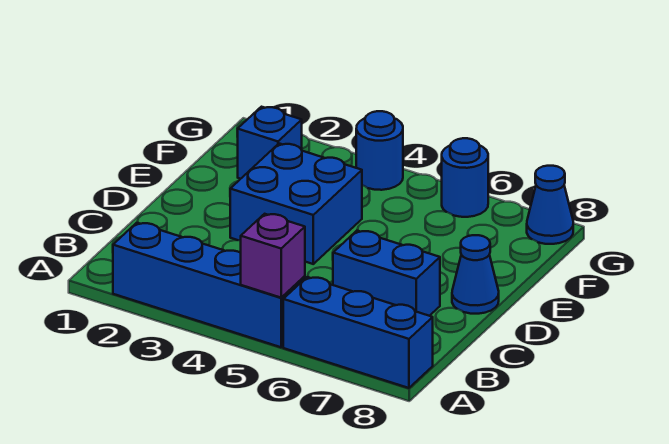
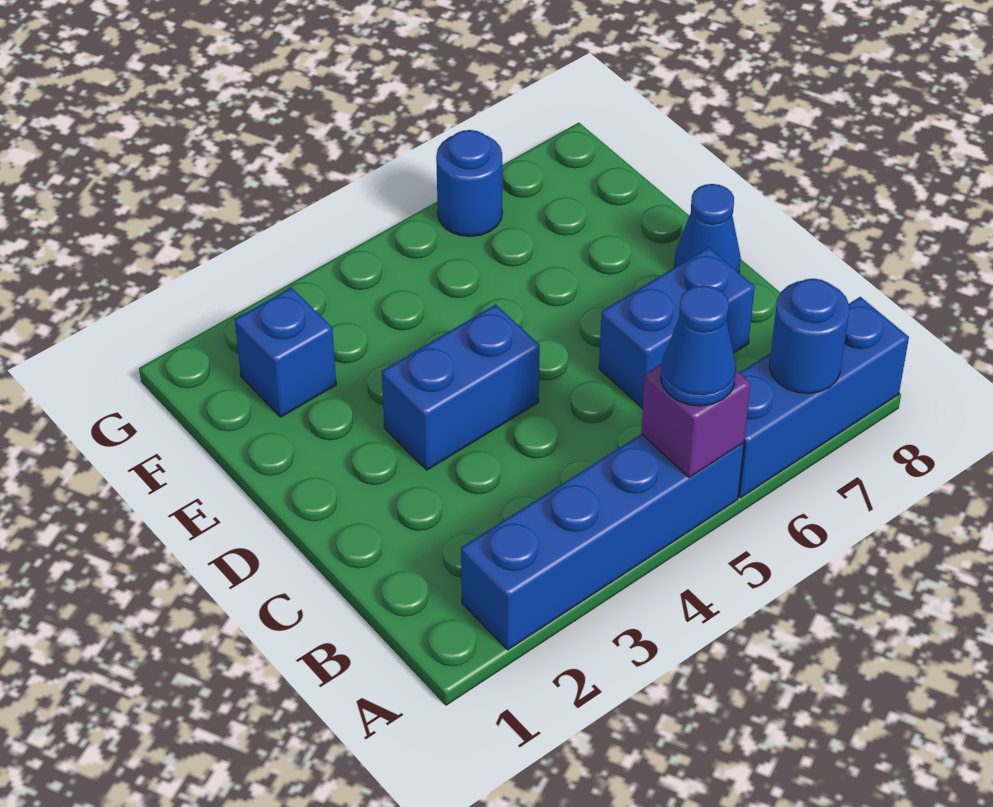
blue 2x2 brick [230,144,362,264] -> blue 1x2 brick [382,304,540,470]
blue 1x1 round brick [356,111,403,190] -> blue 1x1 round brick moved to [770,279,849,393]
blue 1x1 cone [527,166,573,244] -> blue 1x1 cone moved to [661,285,736,406]

